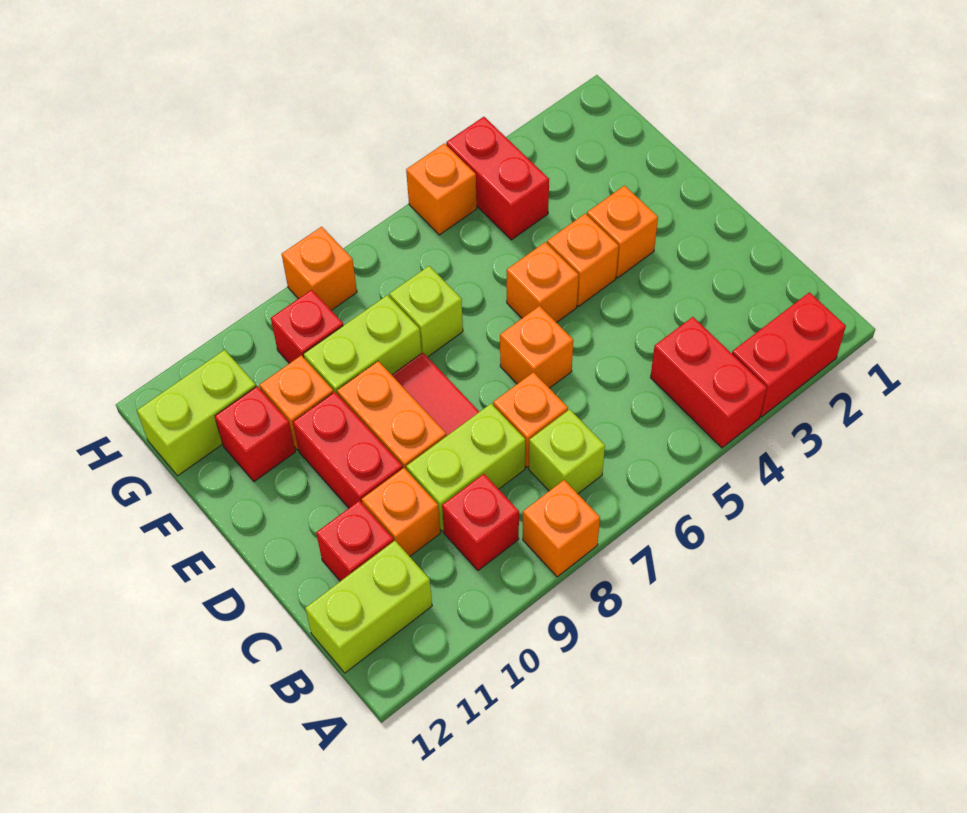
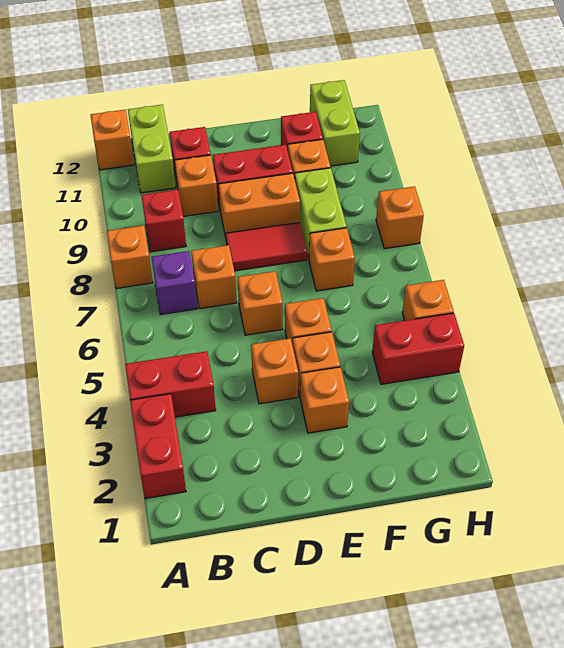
none -> orange 1x1 brick [91,110,134,170]
lime 1x1 brick [529,409,605,494] -> purple 1x1 brick [151,251,197,315]
lime 1x2 brick [406,404,525,532] -> none
none -> orange 1x1 brick [251,338,298,404]
lime 1x1 brick [389,266,463,357] -> orange 1x1 brick [309,228,355,291]
red 1x1 brick [271,290,343,363] -> none

